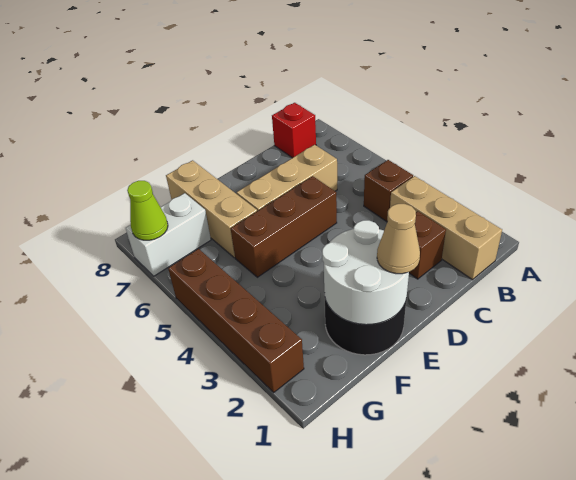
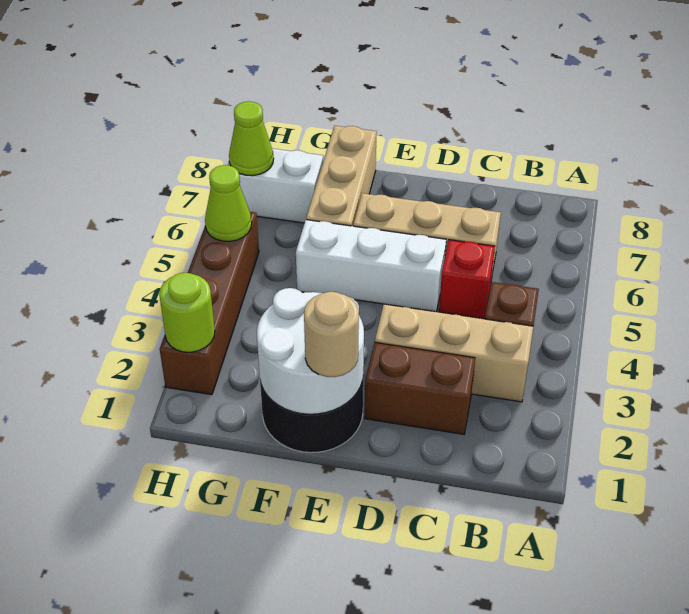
tan 1x3 brick [390,176,502,280] -> tan 1x3 brick turned to [375,304,533,402]
red 1x1 brick [272,103,316,158] -> red 1x1 brick moved to [439,240,495,319]
brown 1x1 brick [409,211,446,279] -> brown 1x2 brick [365,342,475,434]
brown 1x3 brick [231,176,337,277] -> white 1x3 brick [296,220,446,312]
tan 1x1 cone [377,204,420,274] -> tan 1x1 round brick [304,292,359,377]
none -> lime 1x1 round brick [159,273,215,352]
none -> lime 1x1 cone [205,165,252,241]

